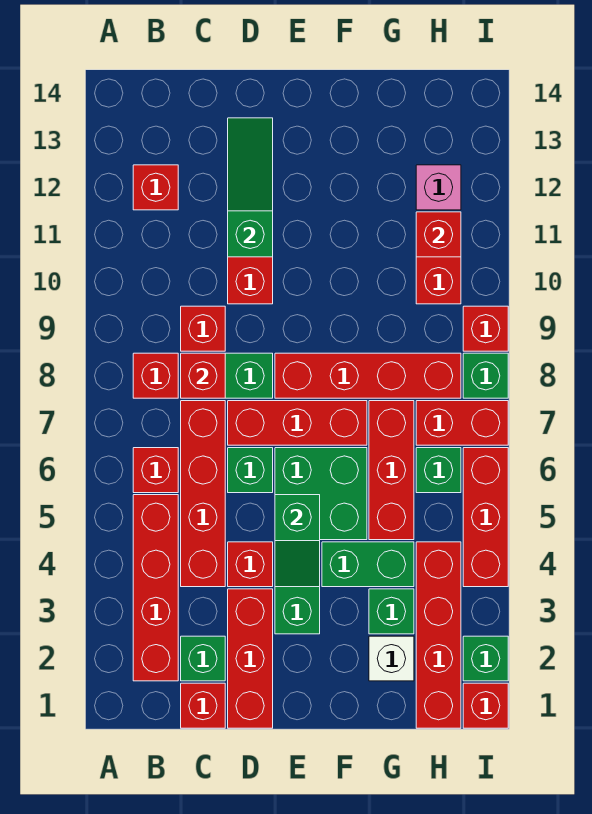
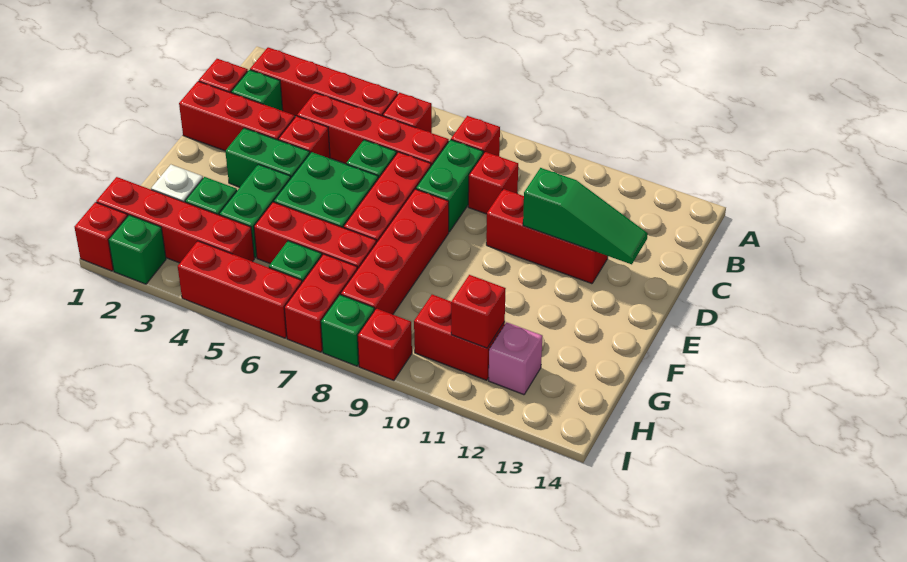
red 1x1 brick [133,165,178,210] -> none
red 1x1 brick [181,353,225,398] -> none
green 1x2 slope [275,495,320,587] -> none

